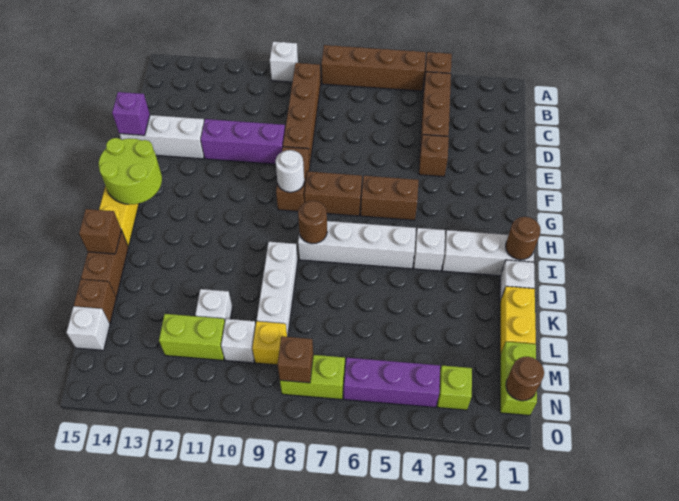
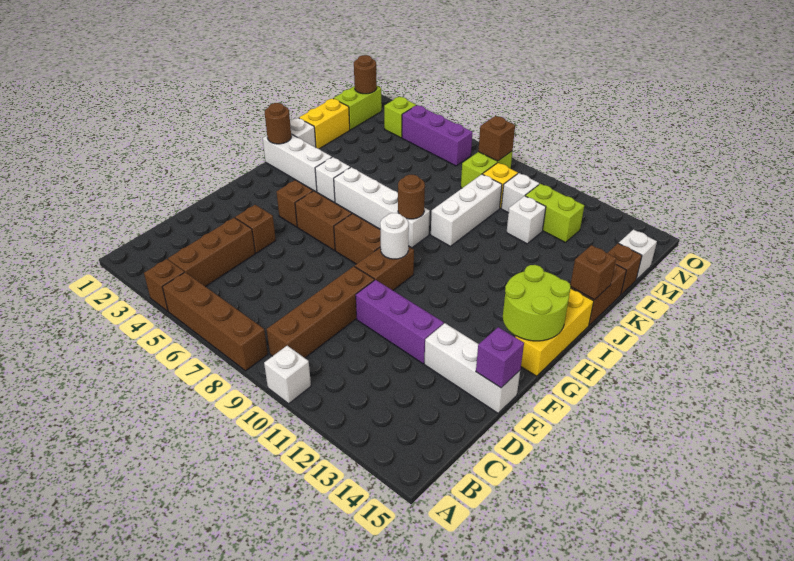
none -> brown 1x1 brick [277,180,313,227]
lime 1x2 brick [280,355,345,399] -> lime 1x2 brick turned to [461,152,512,188]

